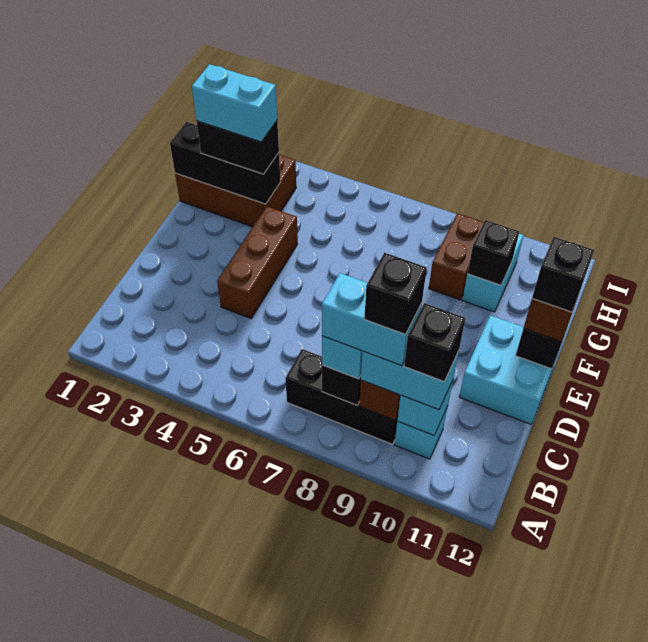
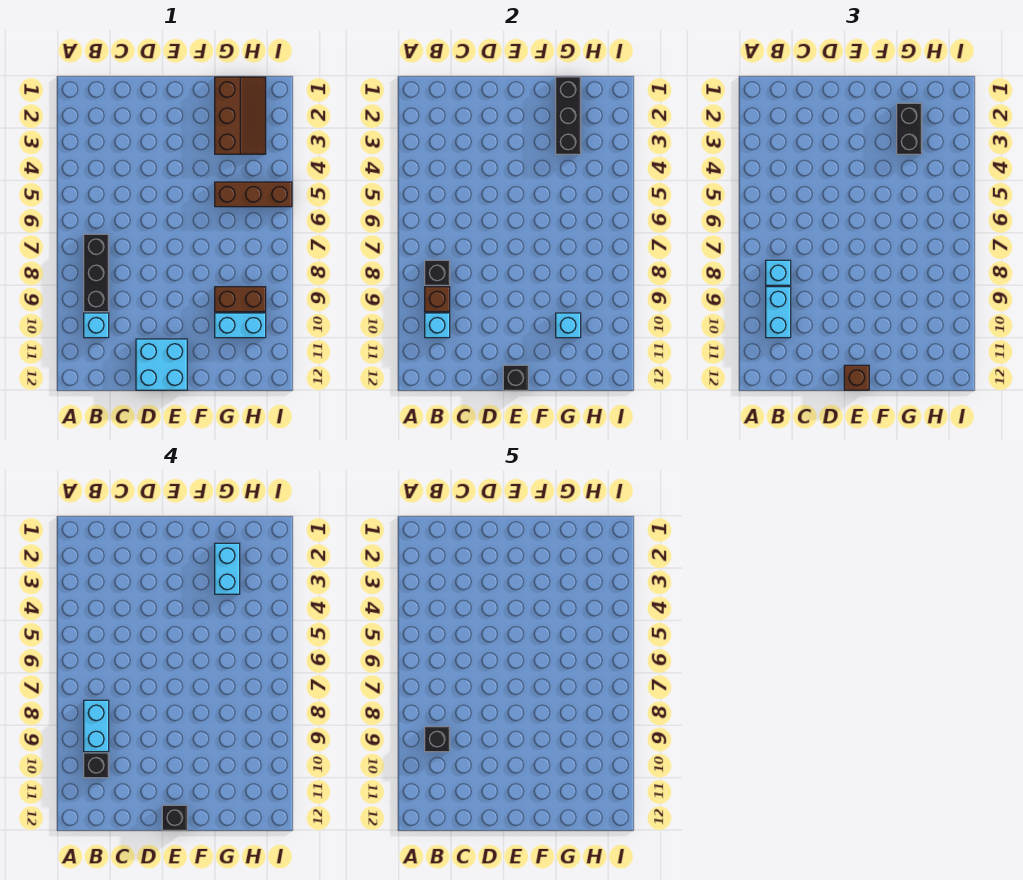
brown 1x3 brick [217,206,298,318] -> brown 1x3 brick moved to [215,182,292,207]
brown 2x3 brick [175,155,296,227] -> brown 2x3 slope [215,77,266,154]
black 1x1 brick [467,220,519,285] -> cyan 1x1 brick [556,313,581,338]

